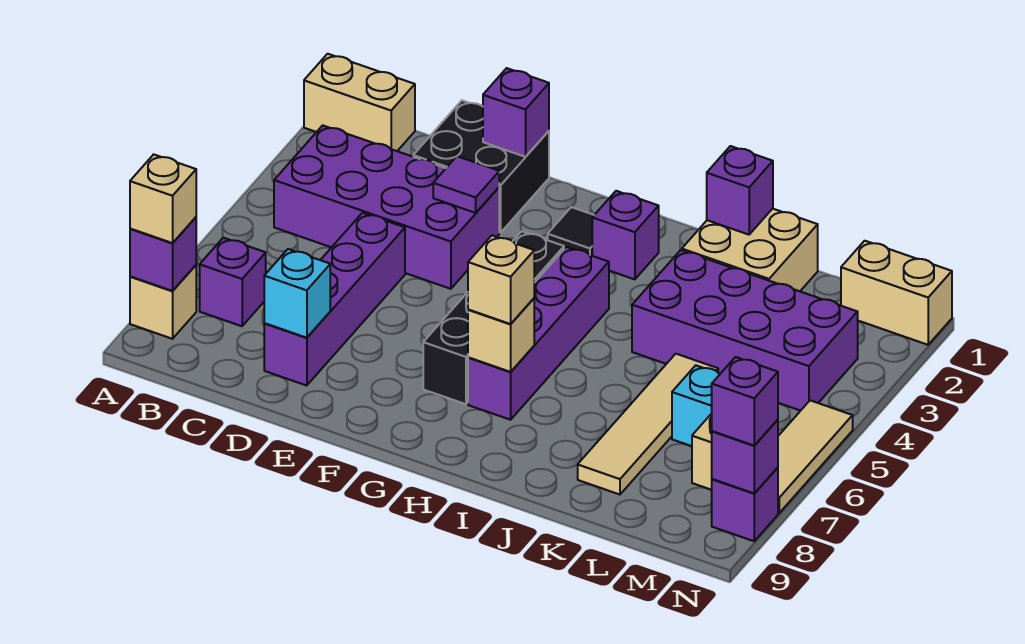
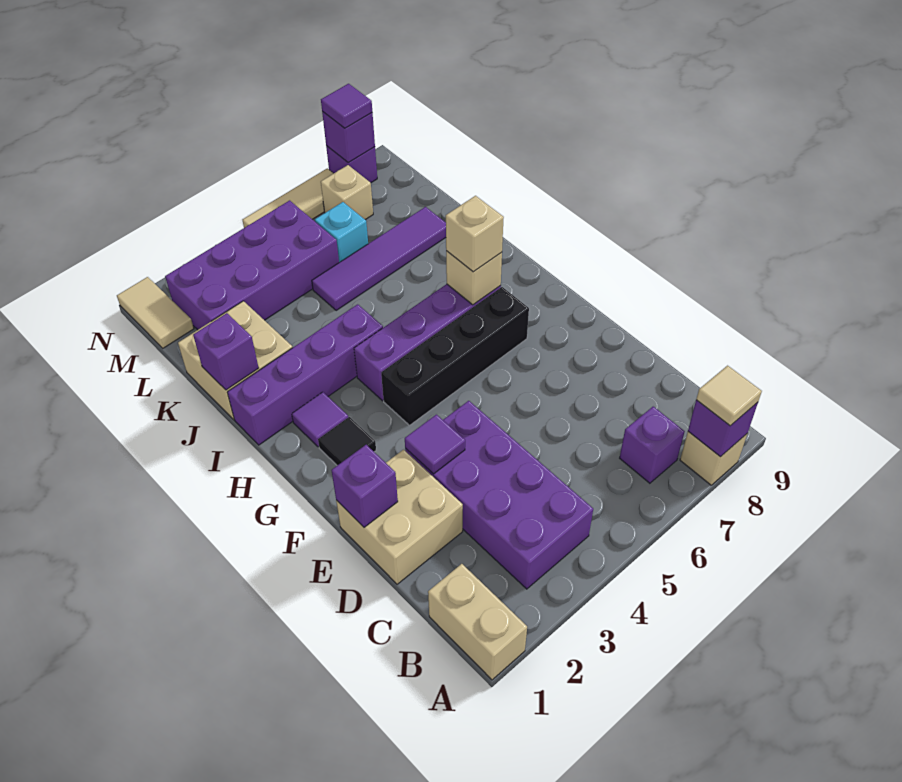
tan 1x1 brick [130,154,196,243] -> tan 1x1 tile [696,366,762,426]
black 2x2 brick [413,101,549,233] -> tan 2x2 brick [336,450,463,584]
purple 1x4 brick [264,213,405,386] -> purple 1x4 brick moved to [227,304,383,445]
cyan 1x1 brick [264,249,330,338] -> none
purple 1x1 brick [592,191,659,279] -> purple 1x1 tile [292,392,348,447]
purple 2x4 brick [632,250,858,411] -> purple 2x4 brick turned to [165,200,339,330]
tan 1x4 tile [578,354,718,495] -> purple 1x4 tile [312,207,446,311]
tan 1x2 brick [841,241,952,345] -> tan 1x2 tile [117,277,194,348]
purple 1x1 brick [712,357,778,446] -> purple 1x1 tile [321,84,372,128]

